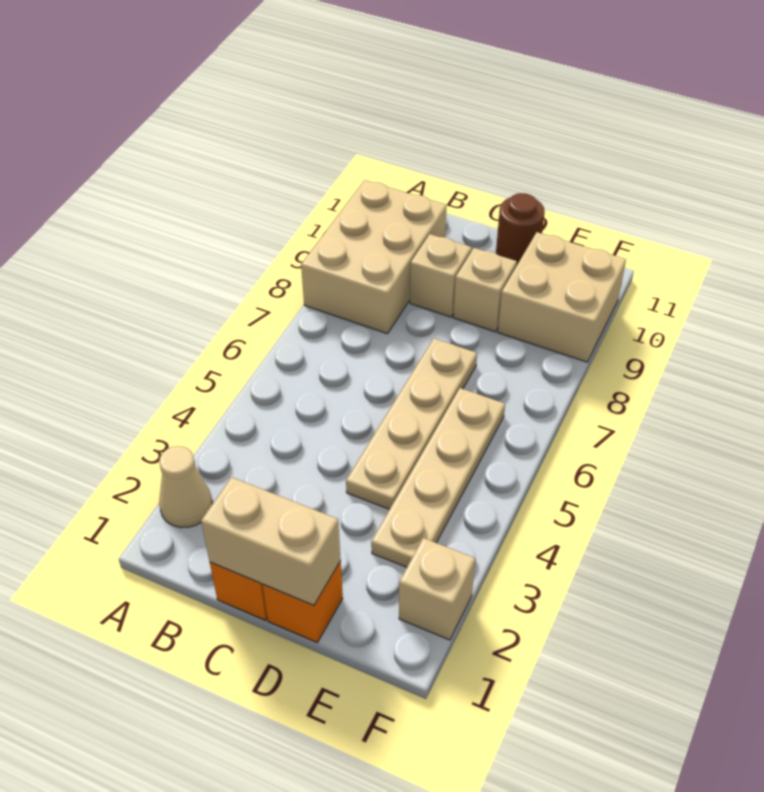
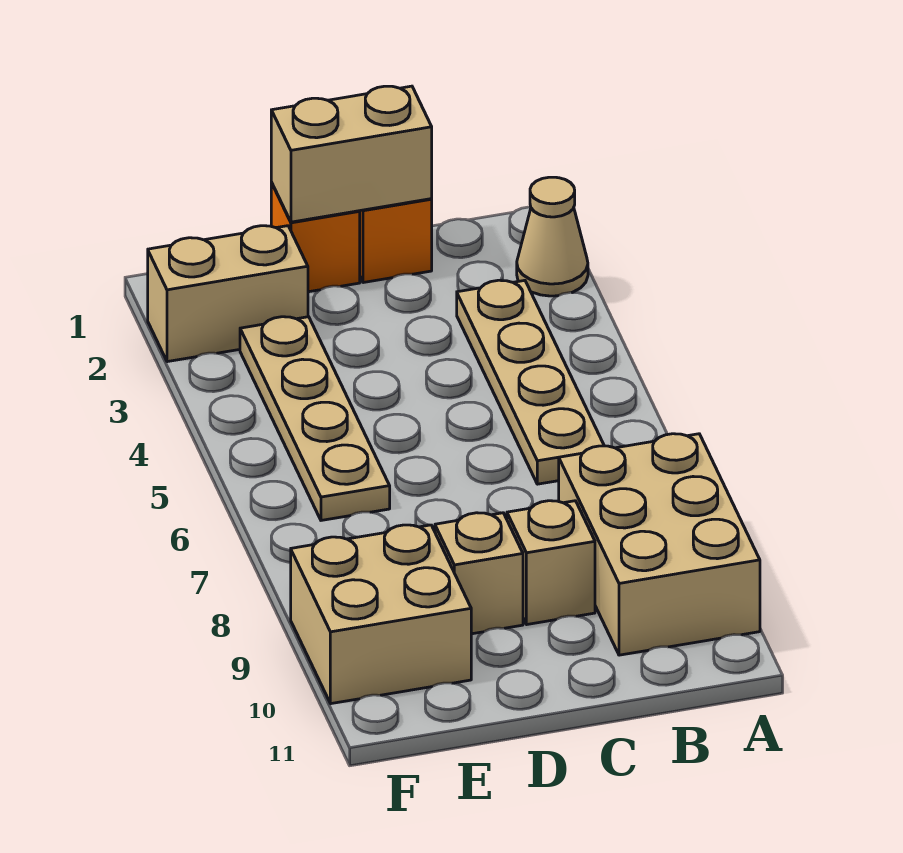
tan 1x4 plate [346,338,477,509] -> tan 1x4 plate moved to [457,280,604,484]
brown 1x1 round brick [496,193,545,266] -> none
tan 1x1 brick [399,538,475,640] -> tan 1x2 brick [148,226,308,362]

